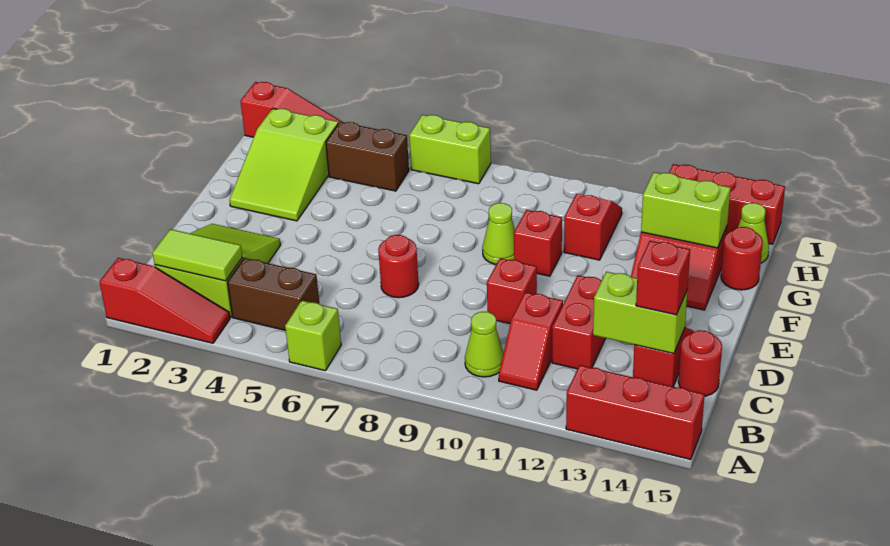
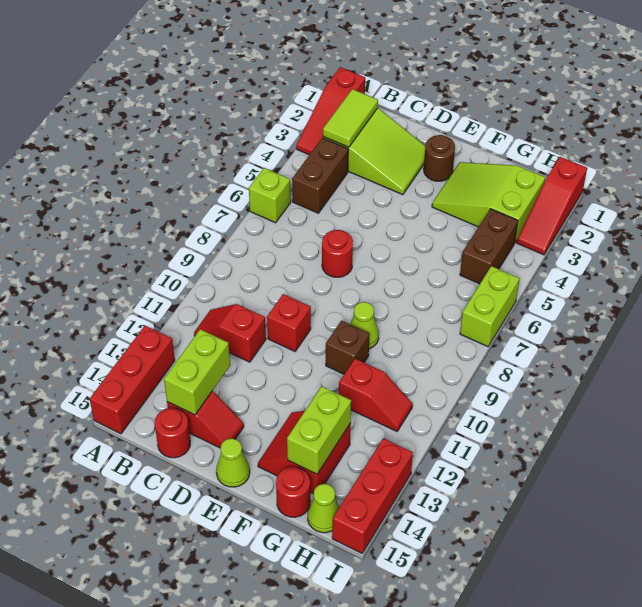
lime 1x1 cone [465,312,504,377] -> lime 1x1 cone moved to [216,439,250,487]
red 1x2 brick [552,275,605,369] -> none
red 1x1 brick [636,241,690,315] -> none
none -> brown 1x1 round brick [424,135,455,181]
red 1x1 brick [514,210,562,276] -> brown 1x1 brick [326,321,370,374]

